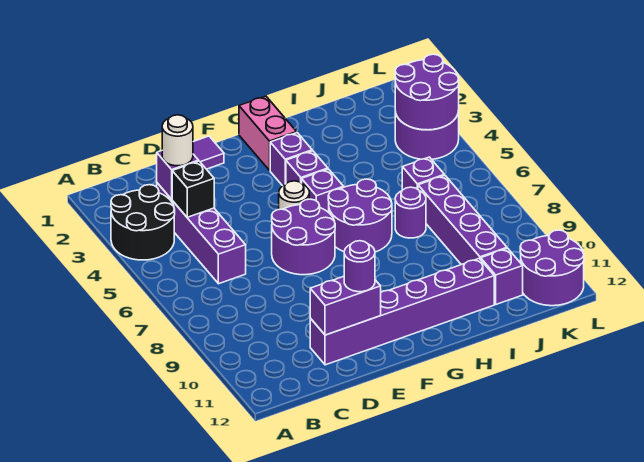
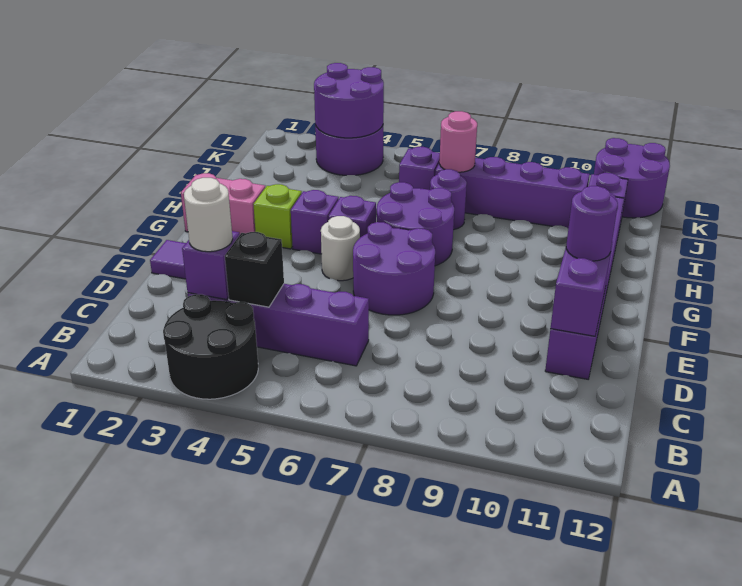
purple 1x1 brick [270,133,312,186] -> lime 1x1 brick [253,184,302,249]
none -> pink 1x1 round brick [439,111,477,172]

